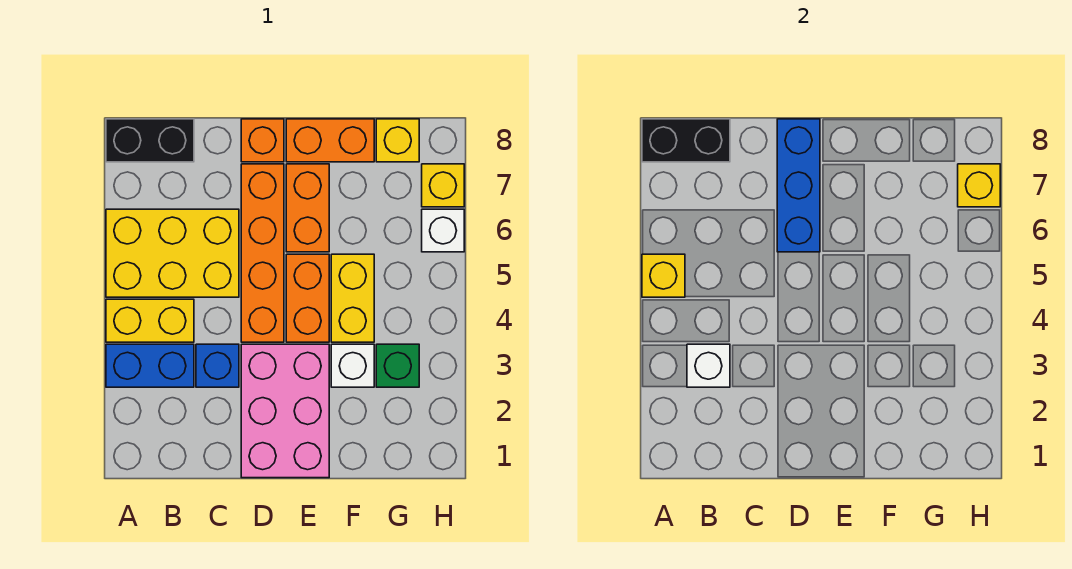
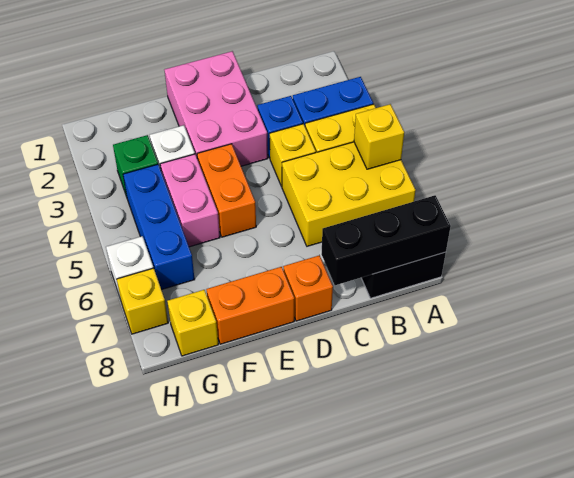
black 1x2 brick [642,119,730,162] -> black 1x3 brick [321,195,451,285]
white 1x1 brick [687,344,730,387] -> none
orange 1x4 brick [241,164,284,342] -> none
blue 1x3 brick [777,119,820,252] -> blue 1x3 brick moved to [123,164,195,290]
orange 1x2 brick [286,164,329,252] -> none
yellow 1x2 brick [331,254,374,342] -> pink 1x2 brick [160,154,220,247]
yellow 1x1 brick [958,164,1000,207] -> yellow 1x1 brick moved to [270,124,316,187]

